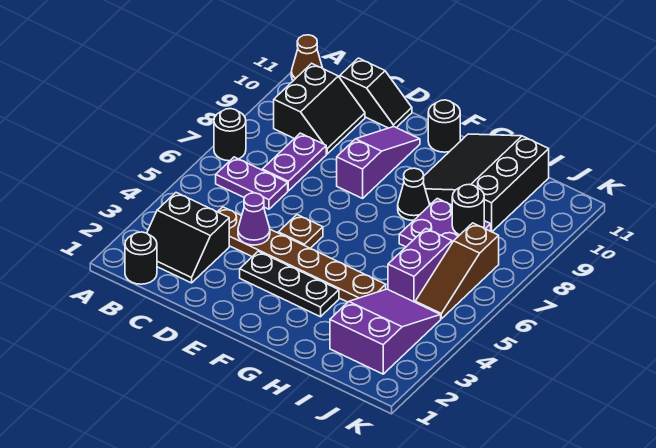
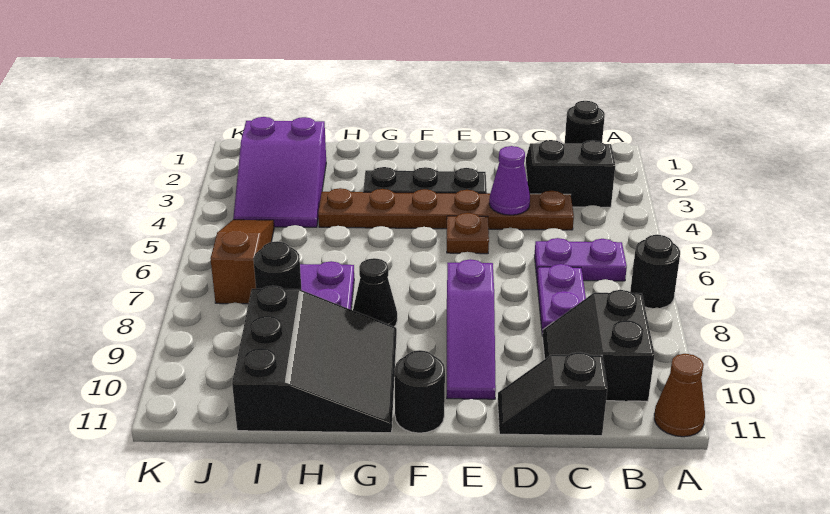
purple 1x2 brick [388,229,452,302] -> none

